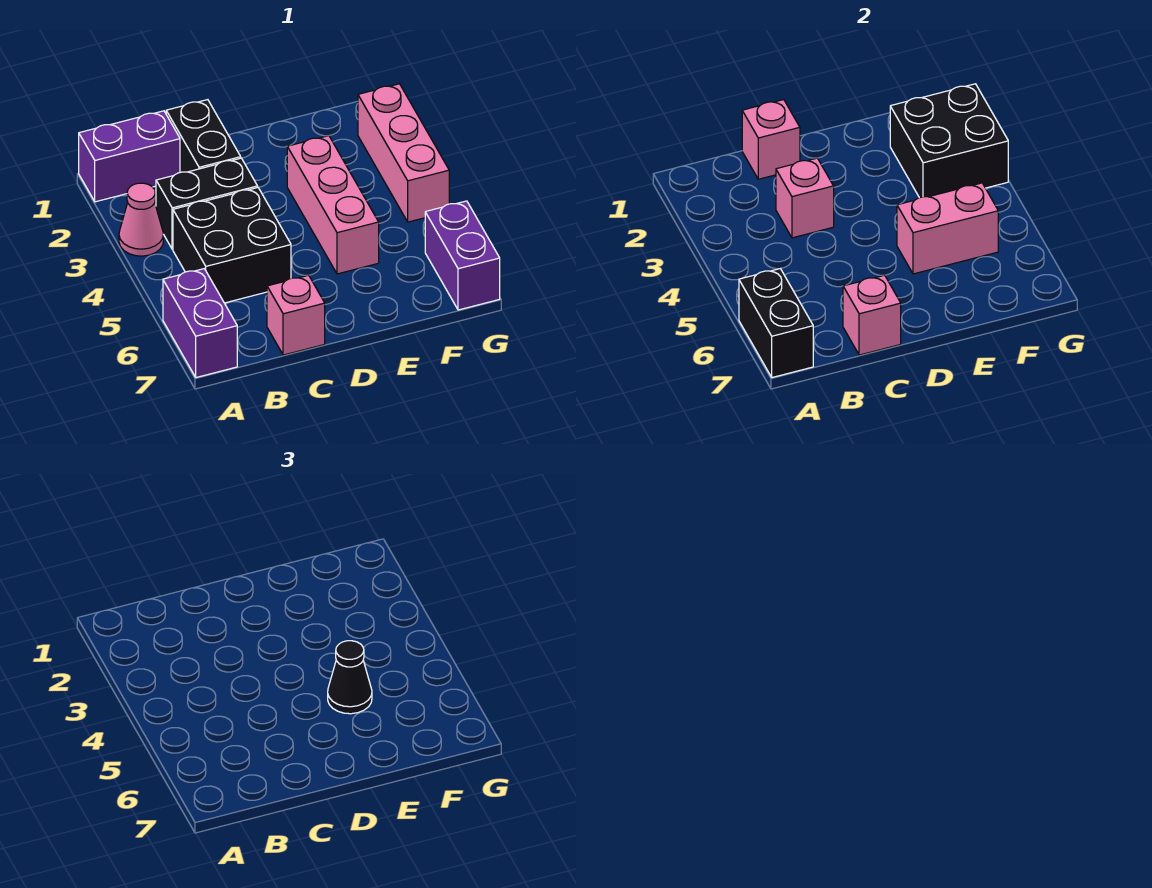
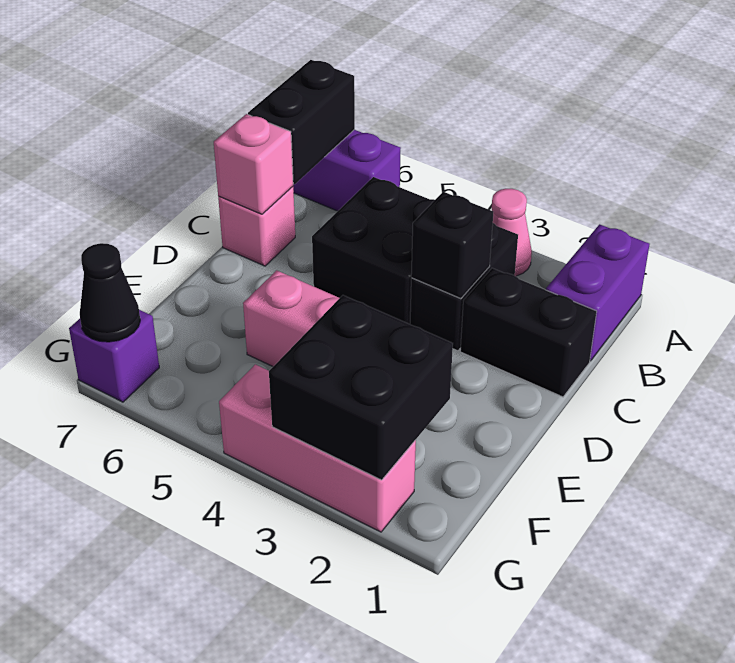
black 1x2 brick [739,269,813,378] -> black 1x2 brick turned to [248,60,355,184]
pink 1x1 brick [742,100,800,179] -> none
pink 1x1 brick [776,158,834,238] -> black 1x1 brick [411,192,493,299]
pink 1x2 brick [897,183,998,274] -> none
black 1x1 cone [328,641,372,714] -> black 1x1 cone moved to [80,243,140,342]
purple 1x2 brick [425,201,500,310] -> purple 1x1 brick [69,310,159,402]

